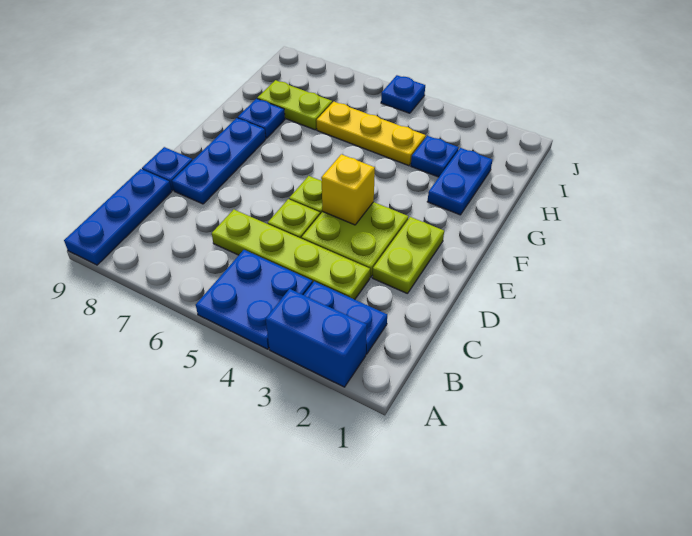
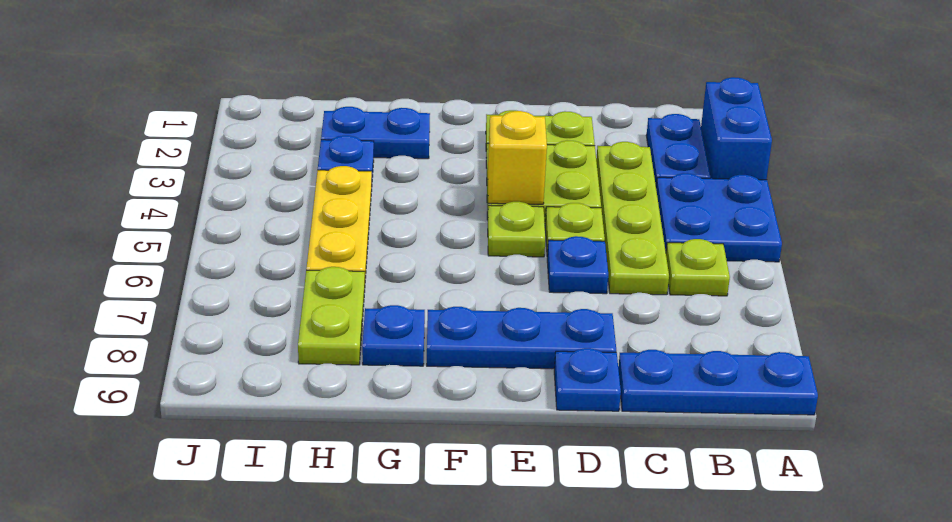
none -> lime 1x1 plate [666,239,730,296]
blue 1x1 plate [381,75,425,113] -> blue 1x1 plate moved to [547,236,608,294]

